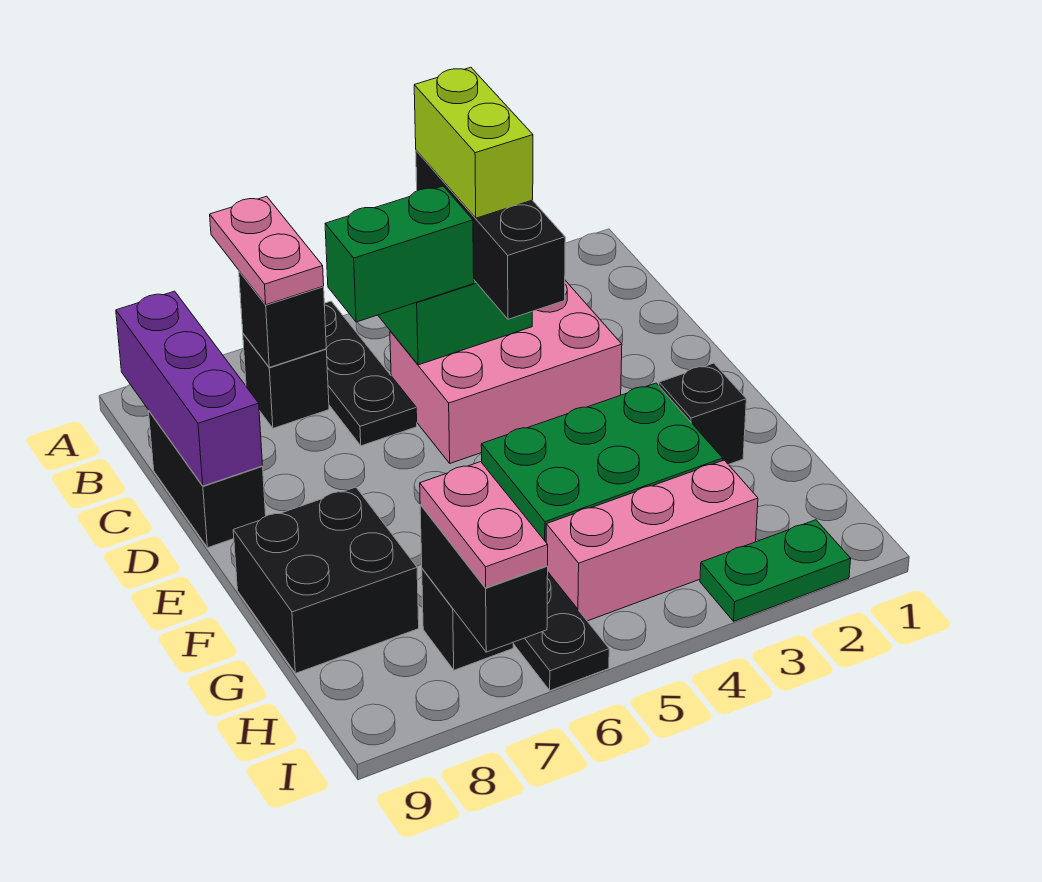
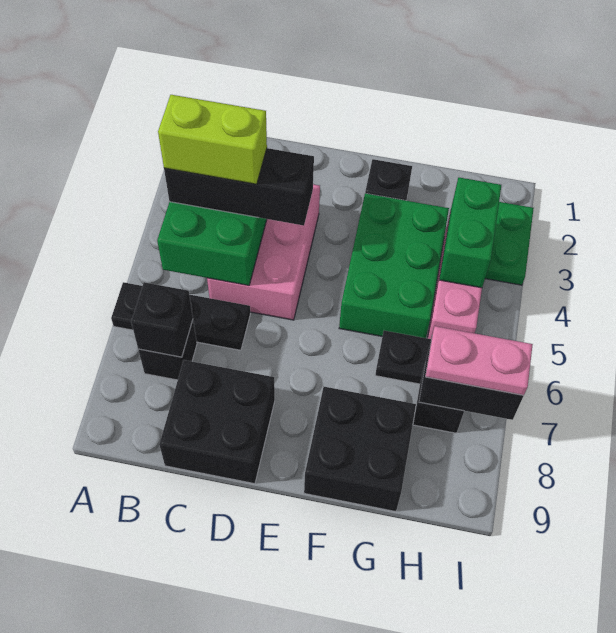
pink 1x2 plate [210,196,324,305] -> none
purple 1x3 brick [116,291,263,486] -> none
green 1x2 brick [325,186,474,322] -> green 1x2 brick moved to [439,178,501,288]
black 1x2 brick [149,411,266,548] -> black 2x2 brick [159,360,275,484]

